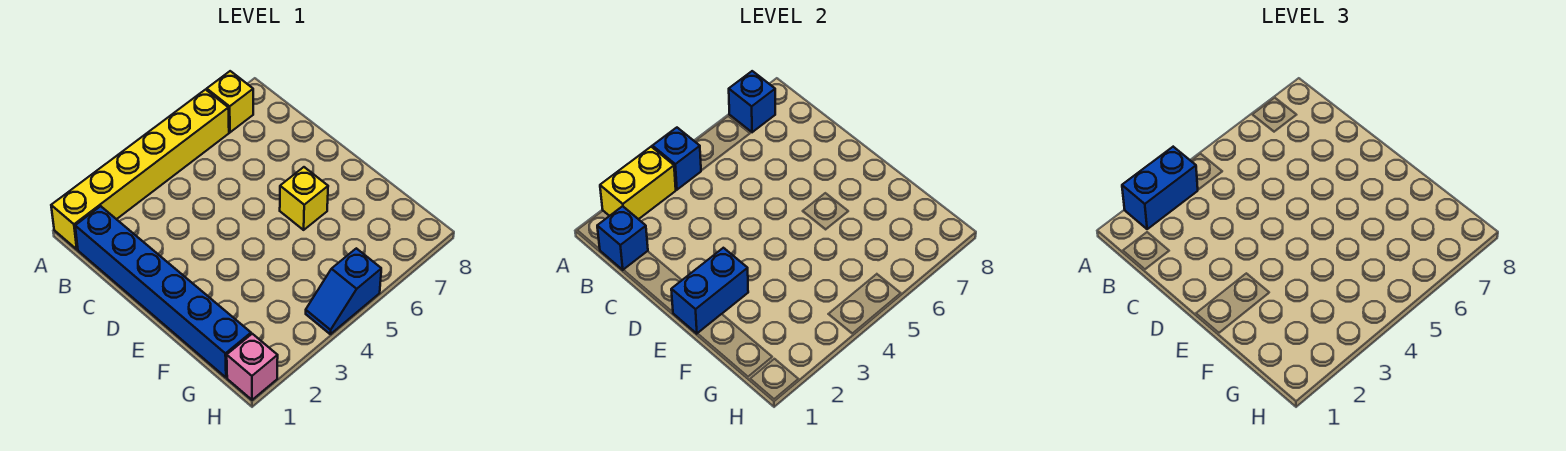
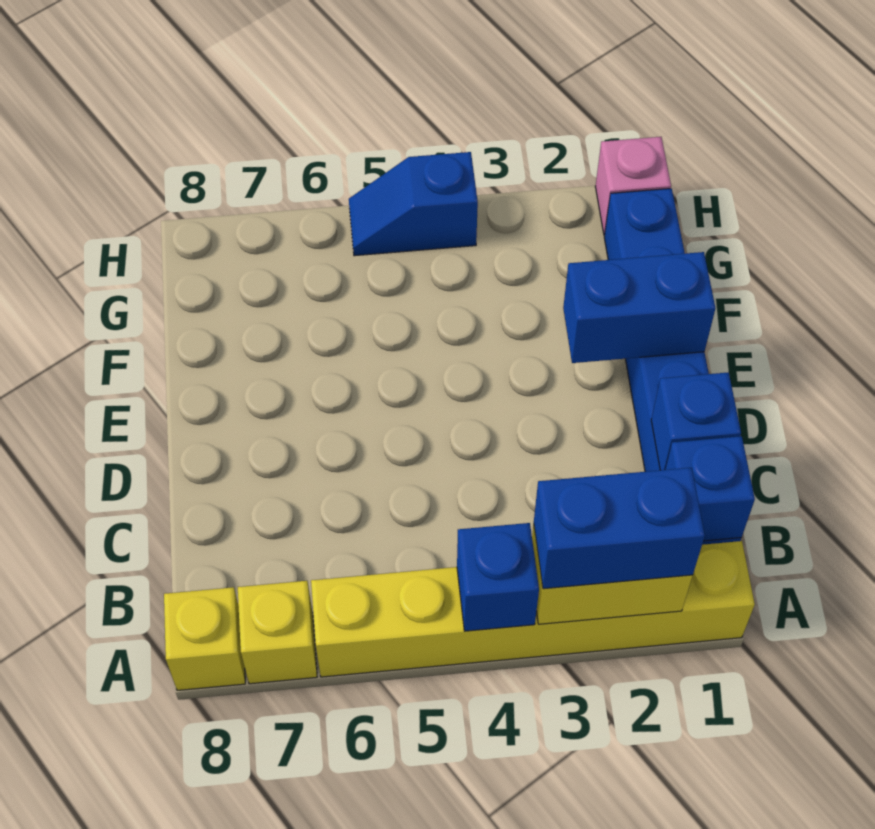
blue 1x1 brick [729,71,775,132] -> blue 1x1 brick moved to [651,372,741,470]
yellow 1x1 brick [280,167,328,230] -> yellow 1x1 brick moved to [164,587,245,690]
blue 1x2 slope [306,248,381,334] -> blue 1x2 slope turned to [349,152,478,256]

